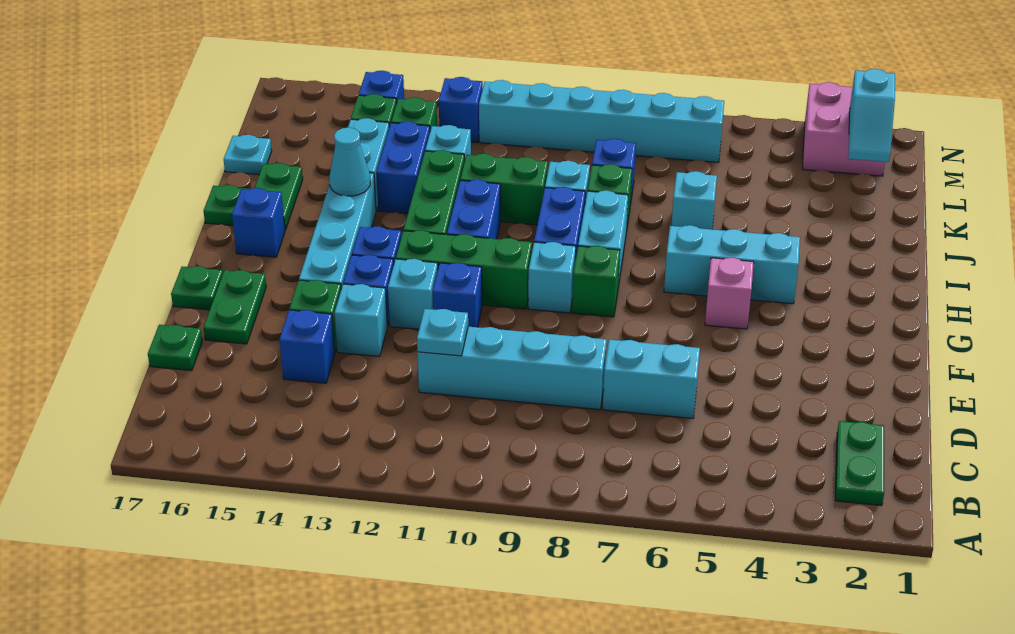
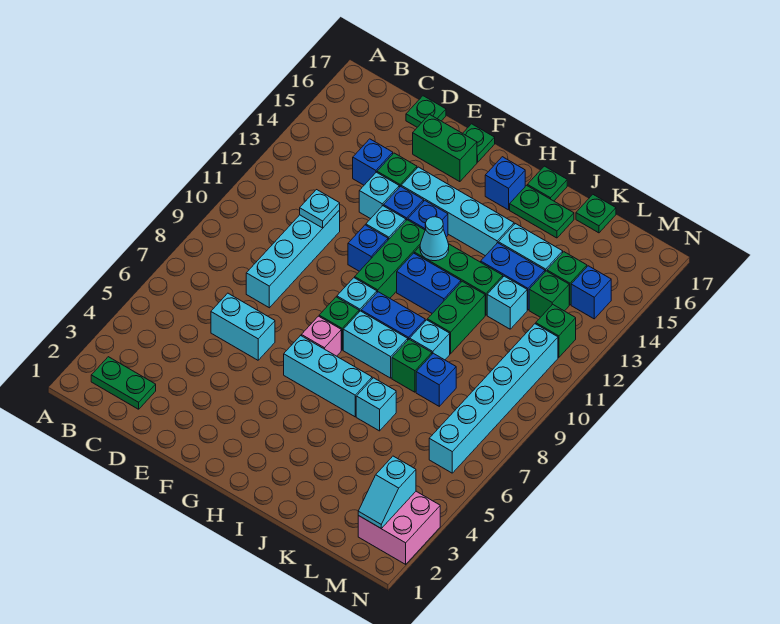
cyan 1x2 brick [603,340,700,418] -> cyan 1x2 brick turned to [211,293,275,360]
green 1x2 plate [204,270,266,344] -> green 1x2 brick [413,115,477,182]
pink 1x1 brick [705,258,754,329] -> pink 1x1 brick moved to [301,316,341,356]
cyan 1x3 brick [664,225,800,304] -> cyan 1x3 brick turned to [284,336,372,417]
cyan 1x1 cone [329,128,370,196] -> cyan 1x1 cone moved to [420,217,449,261]
cyan 1x1 plate [224,135,272,175] -> green 1x1 plate [576,195,616,233]
cyan 1x2 slope [848,69,895,162] -> cyan 1x2 slope turned to [358,456,416,529]
blue 1x1 brick [439,77,483,142] -> green 1x1 brick [536,304,576,357]

